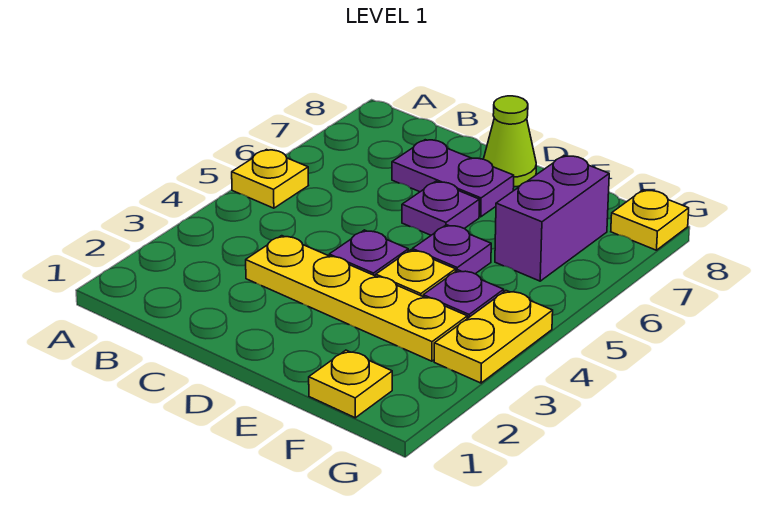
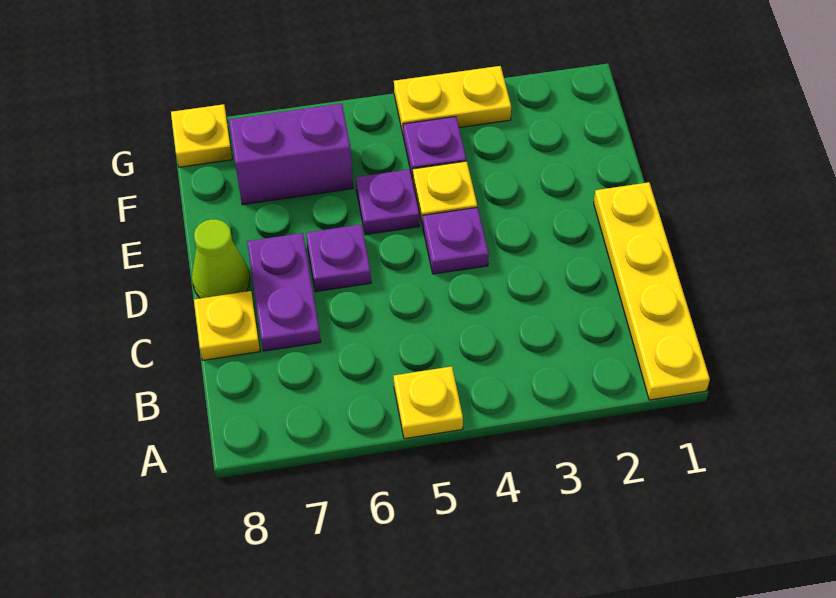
yellow 1x4 plate [246,236,467,361] -> yellow 1x4 plate moved to [594,182,710,400]
yellow 1x1 plate [309,350,392,418] -> yellow 1x1 plate moved to [194,291,260,360]

